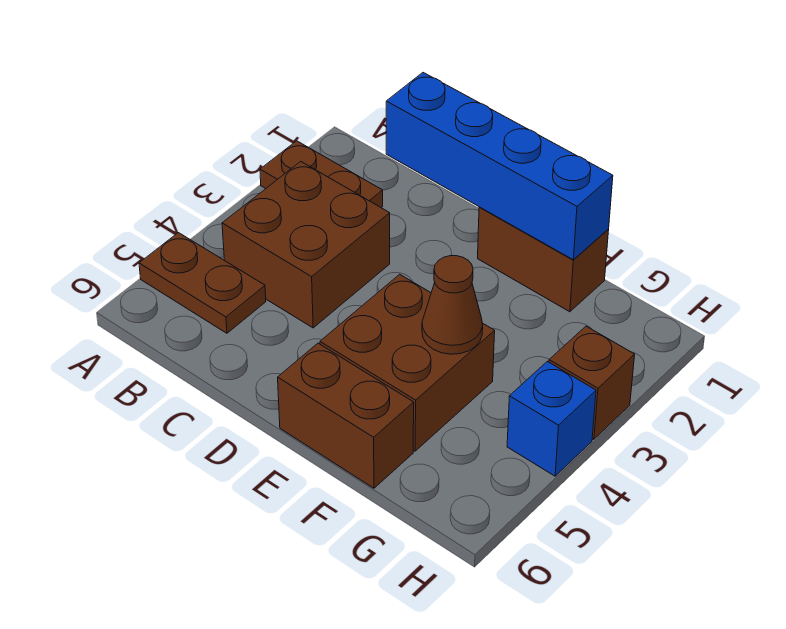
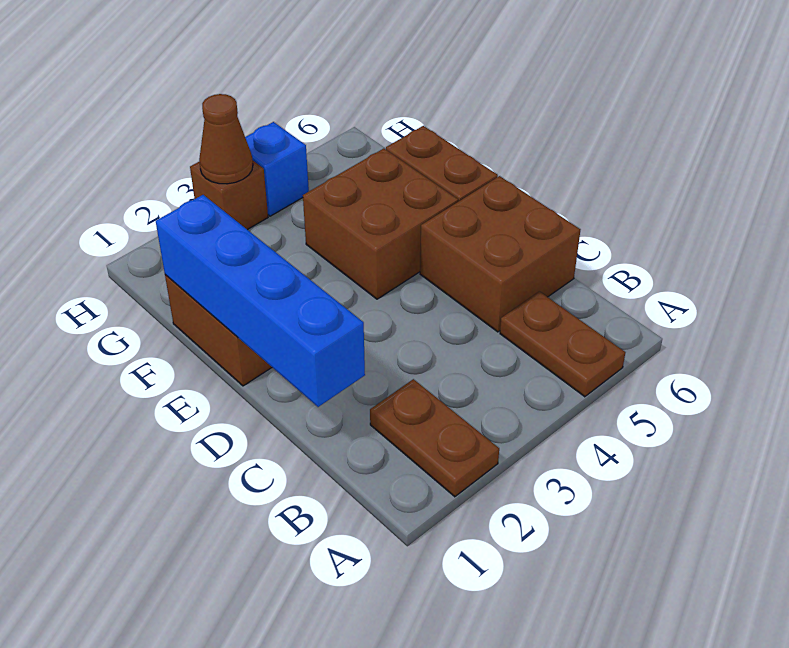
brown 2x2 brick [222,162,390,328] -> brown 2x2 brick moved to [420,176,580,332]
brown 1x1 cone [422,256,483,354] -> brown 1x1 cone moved to [199,94,253,184]

